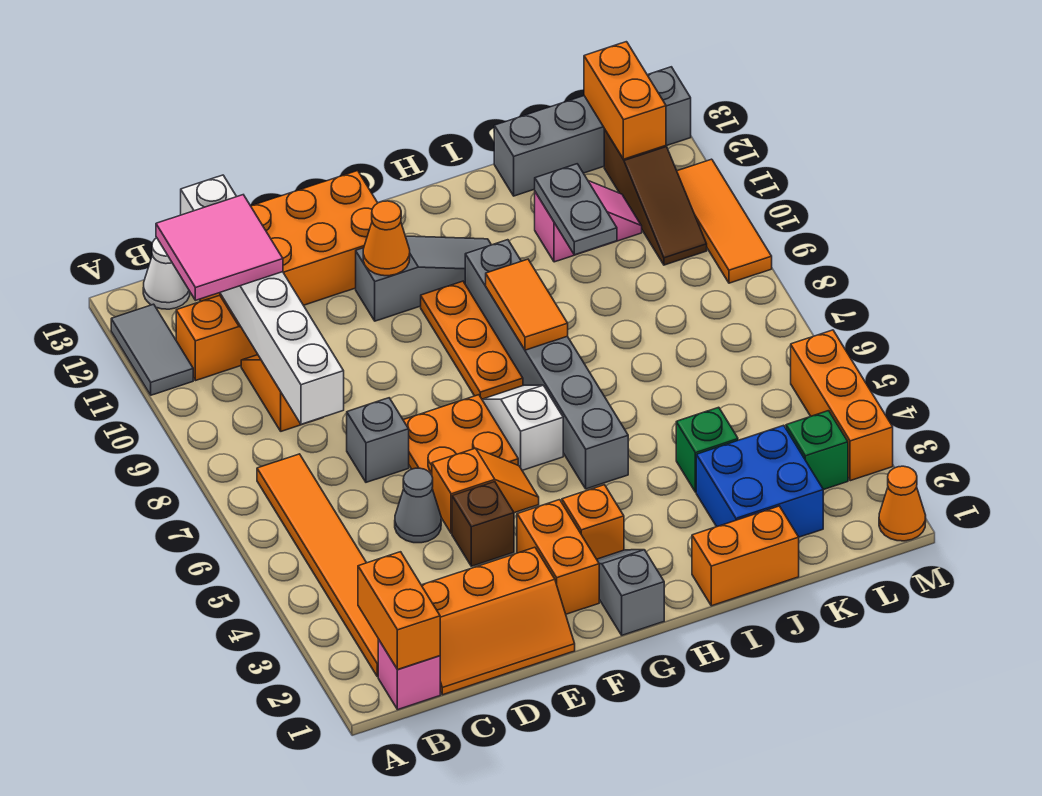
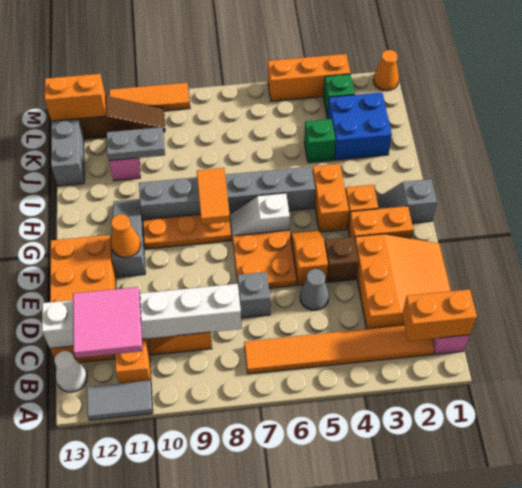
orange 2x3 slope [422,547,575,695] -> orange 3x3 slope [355,234,451,329]
orange 1x2 tile [486,259,568,350] -> orange 1x2 tile turned to [197,168,230,224]
orange 1x2 brick [692,506,799,606] -> orange 1x2 brick moved to [313,164,349,232]

